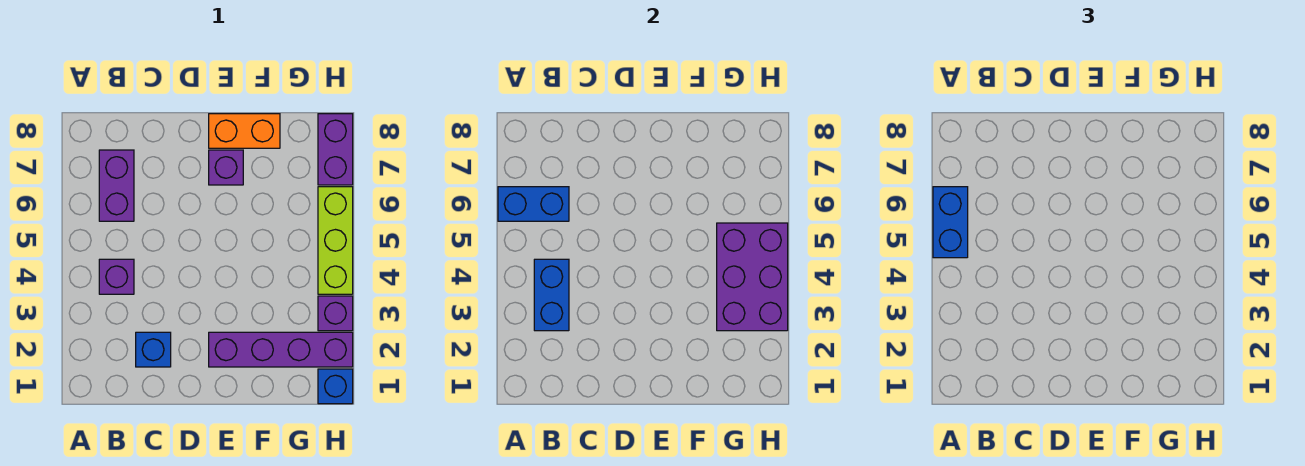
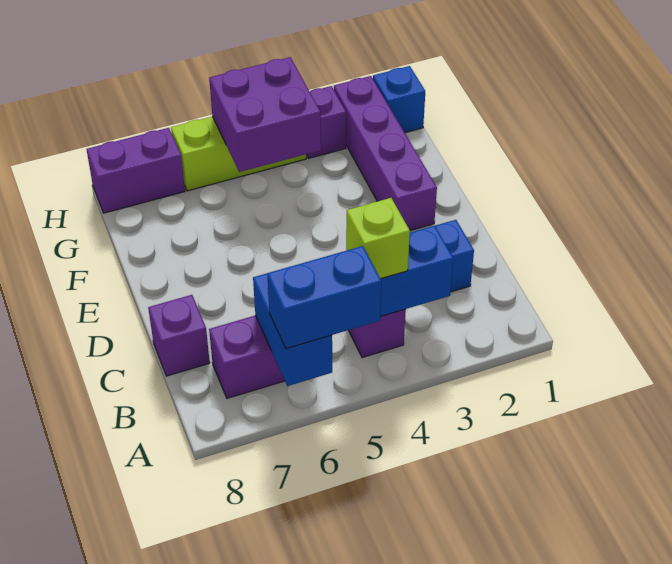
none -> lime 1x1 brick [346,198,410,279]
purple 1x1 brick [209,150,243,185] -> purple 1x1 brick moved to [148,295,210,376]
orange 1x2 brick [209,114,280,148] -> none
purple 2x3 brick [717,223,788,331] -> purple 2x2 brick [209,57,321,172]

